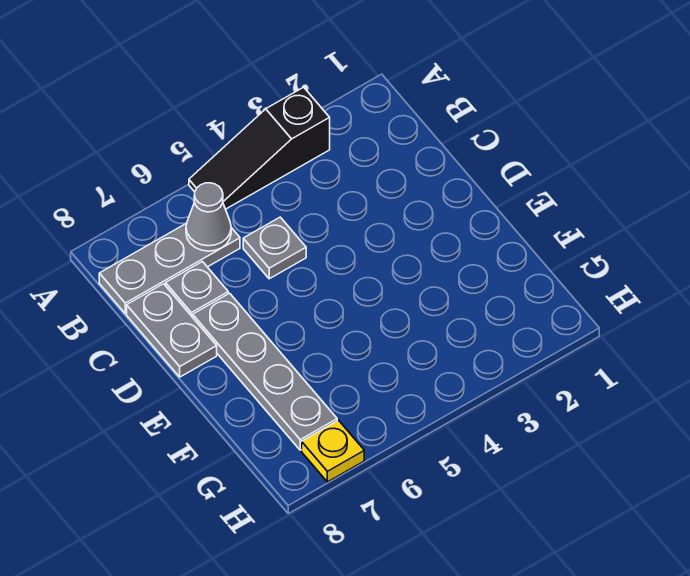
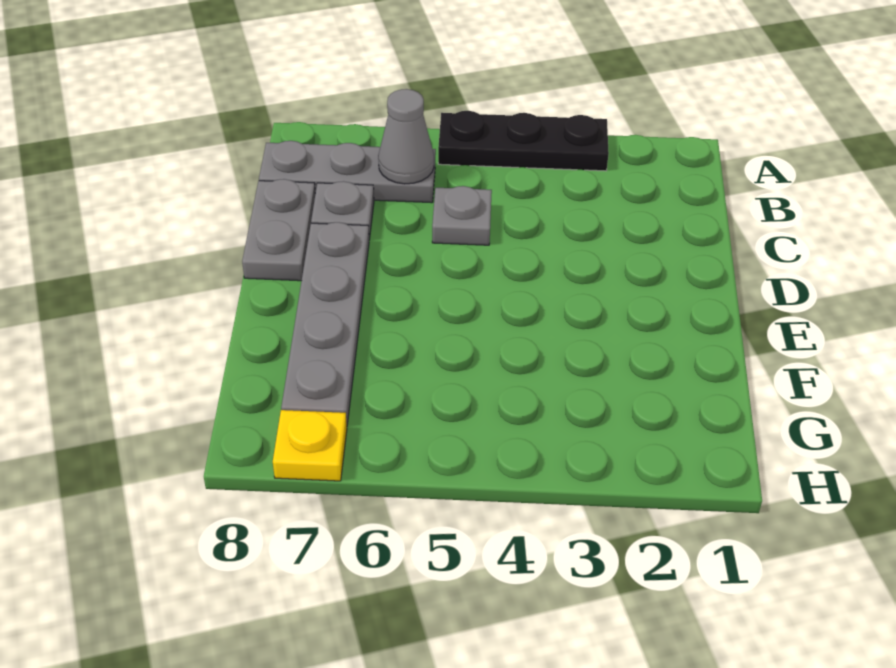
black 1x3 slope [189,87,330,209] -> black 1x3 plate [438,111,609,171]

